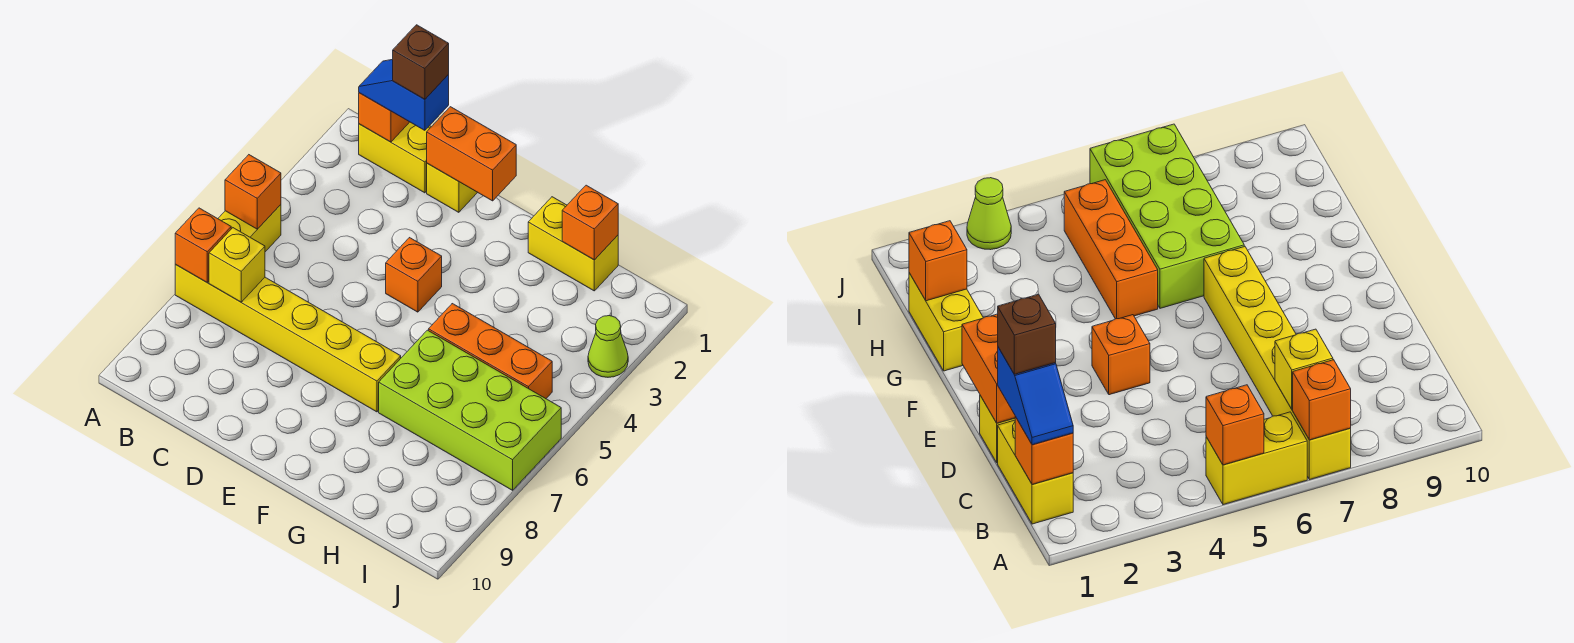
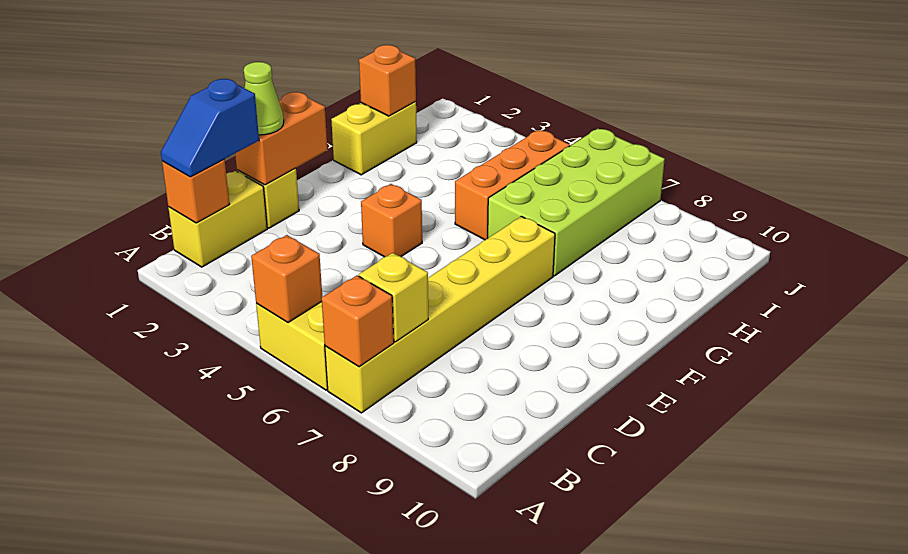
brown 1x1 brick [393,25,449,99] -> none
lime 1x1 cone [588,316,628,377] -> lime 1x1 cone moved to [244,62,284,135]

